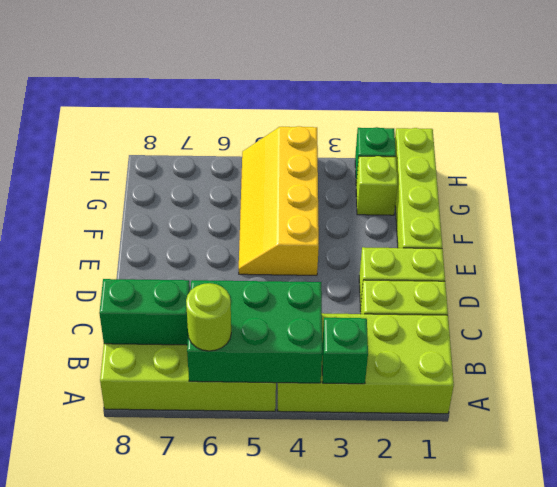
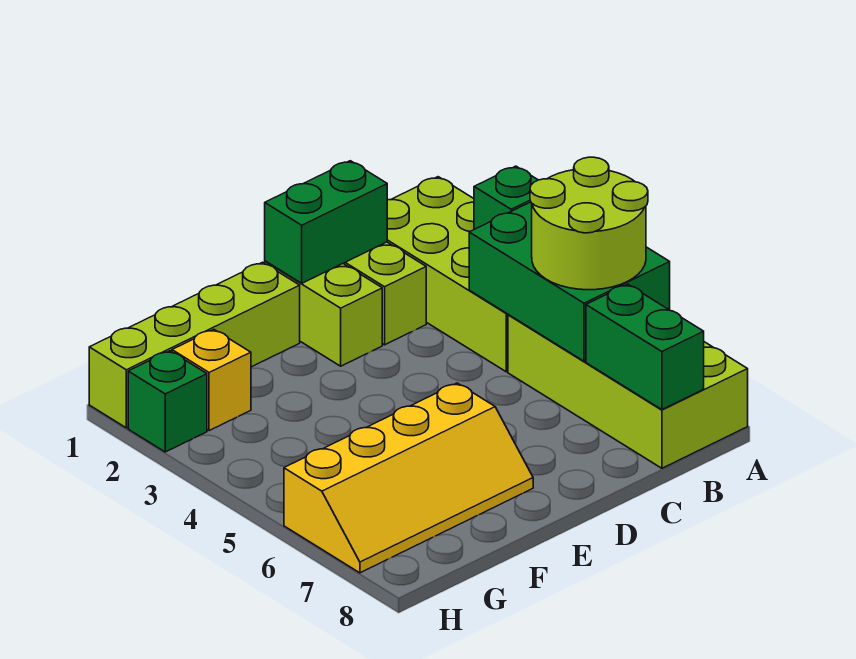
lime 1x1 round brick [186,283,231,351] -> lime 2x2 round brick [530,157,648,290]
none -> green 1x2 brick [265,161,387,283]
yellow 2x4 slope [239,126,319,275] -> yellow 2x4 slope moved to [284,383,533,573]
lime 1x1 brick [356,156,398,215] -> yellow 1x1 brick [172,329,251,431]

